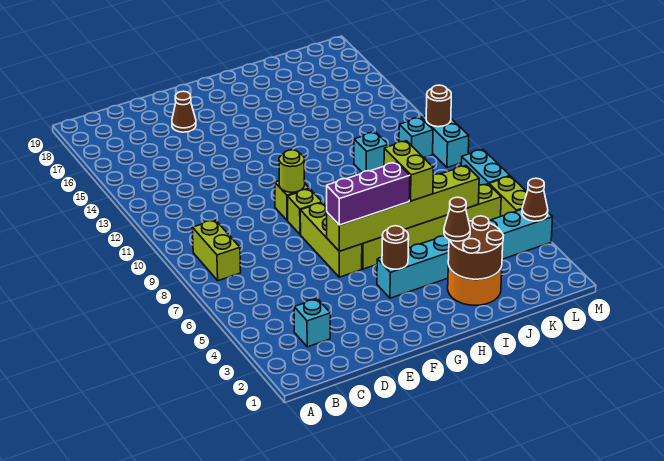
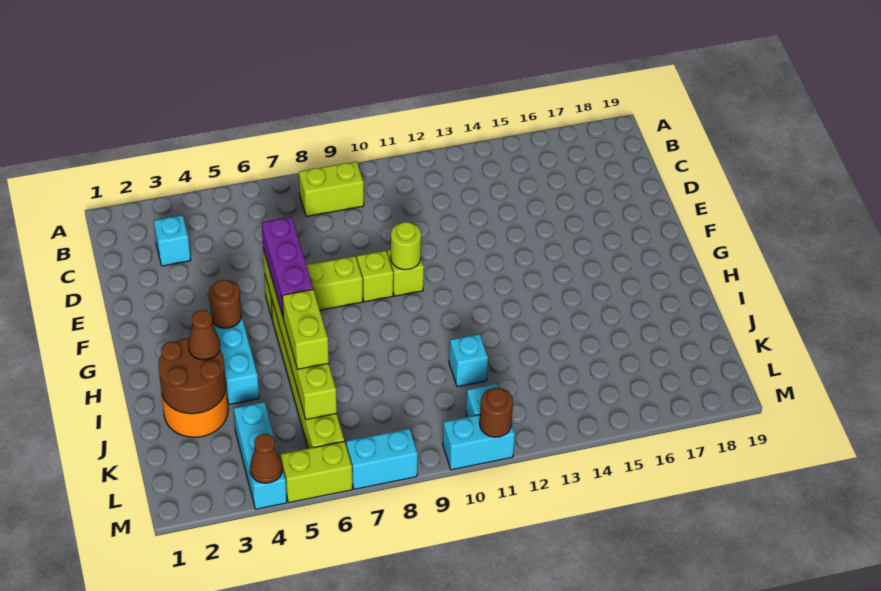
brown 1x1 cone [172,91,196,132] -> none
lime 1x2 brick [384,141,433,201] -> lime 1x2 brick turned to [282,289,329,369]

